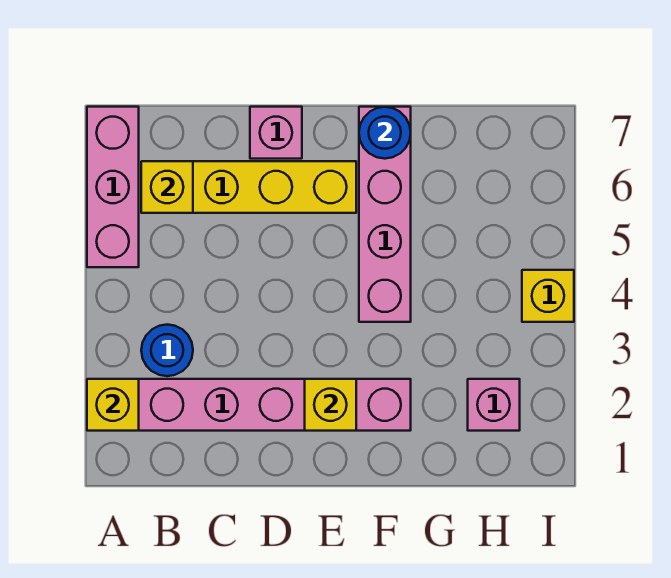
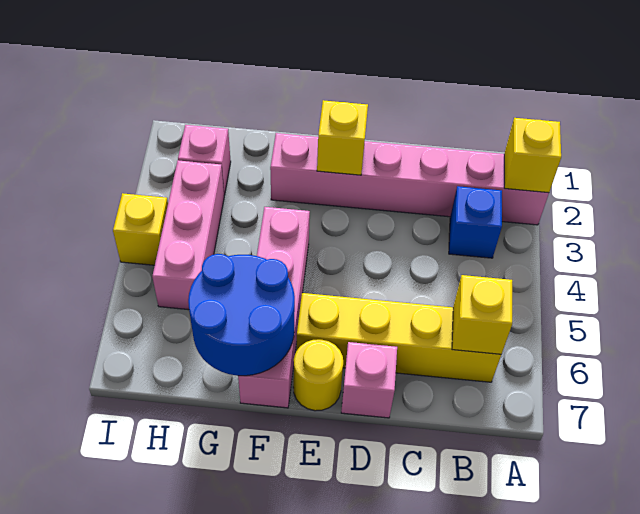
pink 1x3 brick [87,107,139,267] -> pink 1x3 brick moved to [152,160,224,310]
blue 1x1 round brick [141,325,193,376] -> blue 1x1 brick [449,186,502,258]
none -> yellow 1x1 round brick [293,339,343,411]
blue 1x1 round brick [359,107,411,159] -> blue 2x2 round brick [188,254,295,376]

